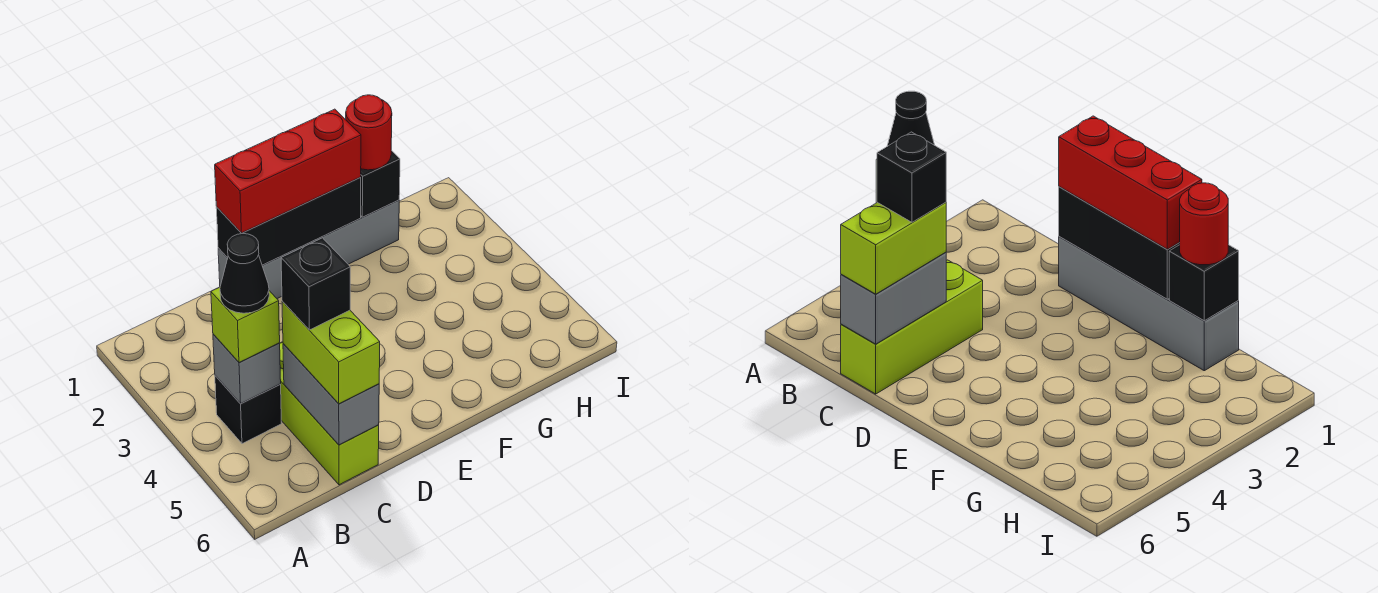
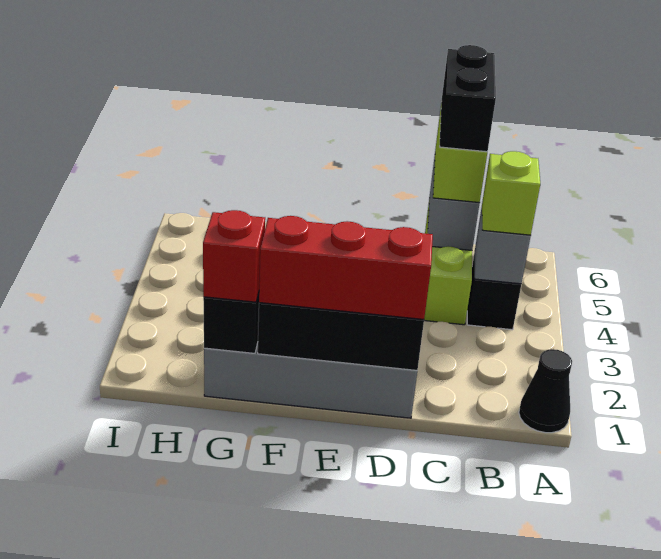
black 1x1 cone [220,234,269,313] -> black 1x1 cone moved to [519,349,572,433]
black 1x1 brick [281,238,350,330] -> black 1x2 brick [439,45,496,152]
red 1x1 round brick [346,95,392,170] -> red 1x1 brick [203,210,265,302]

